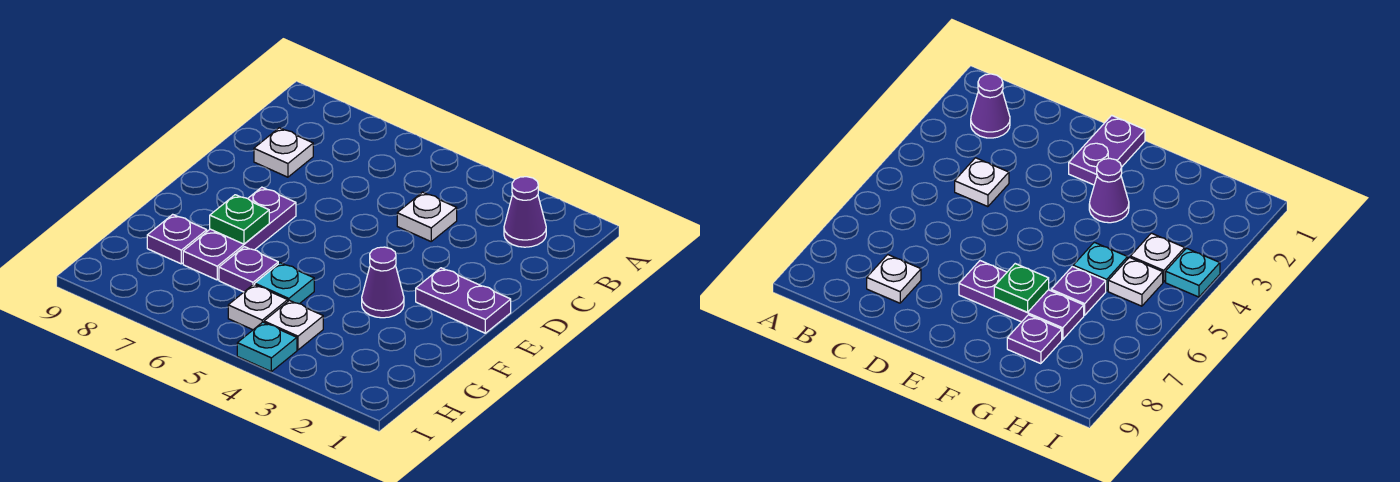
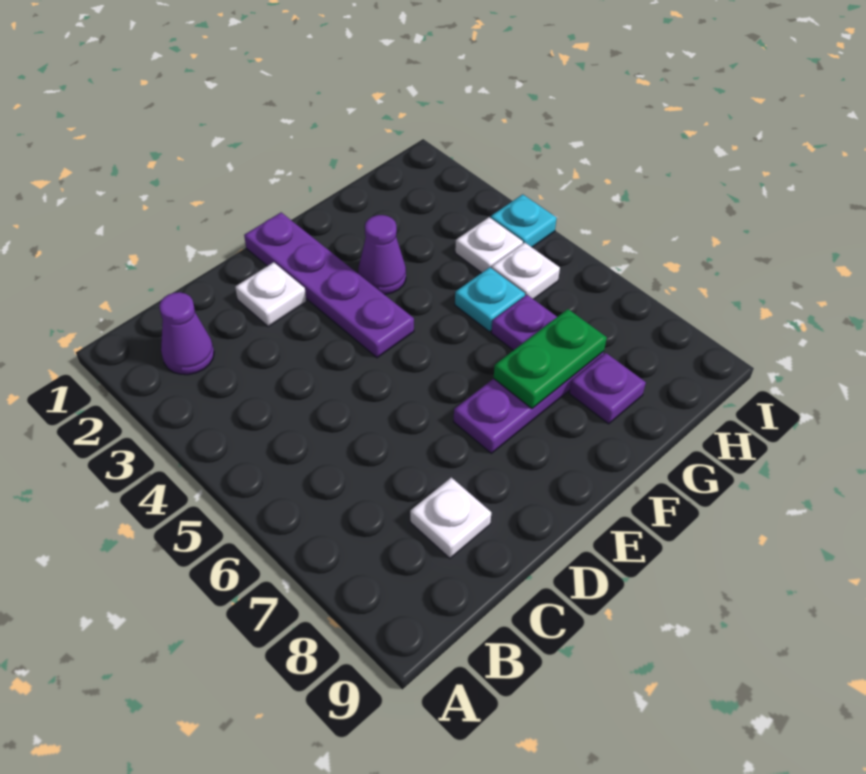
white 1x1 plate [397,192,457,241] -> white 1x1 plate moved to [235,262,306,327]
purple 1x2 plate [416,268,511,333] -> purple 1x4 plate [244,213,414,358]
green 1x1 plate [210,195,269,244] -> green 1x2 plate [494,309,607,409]

